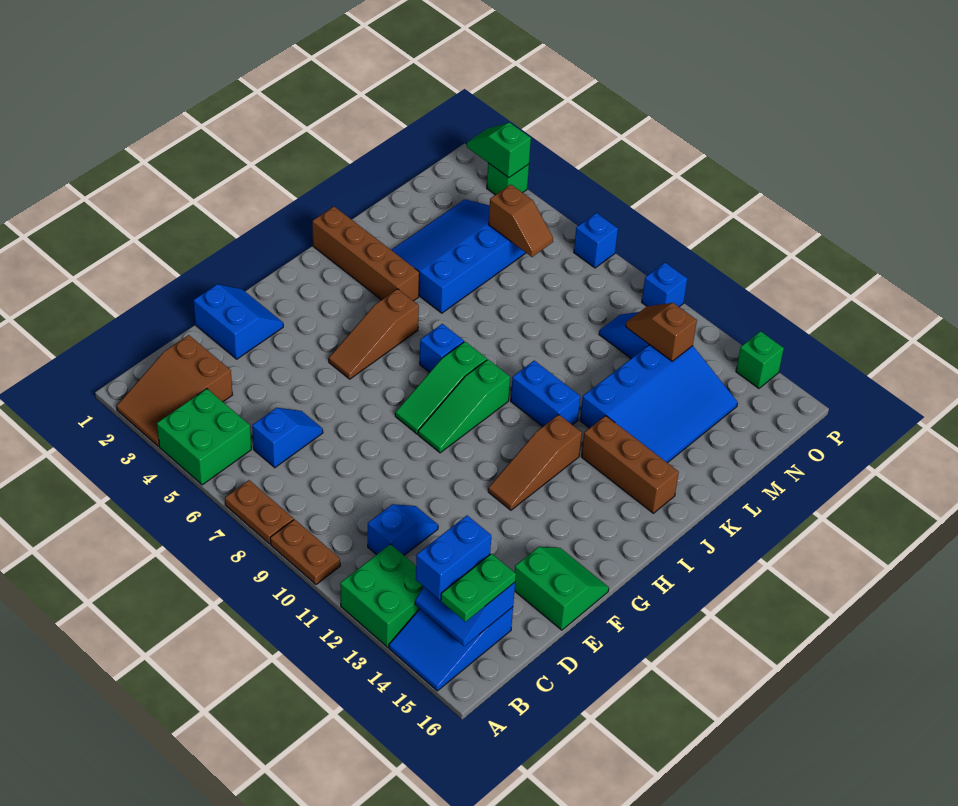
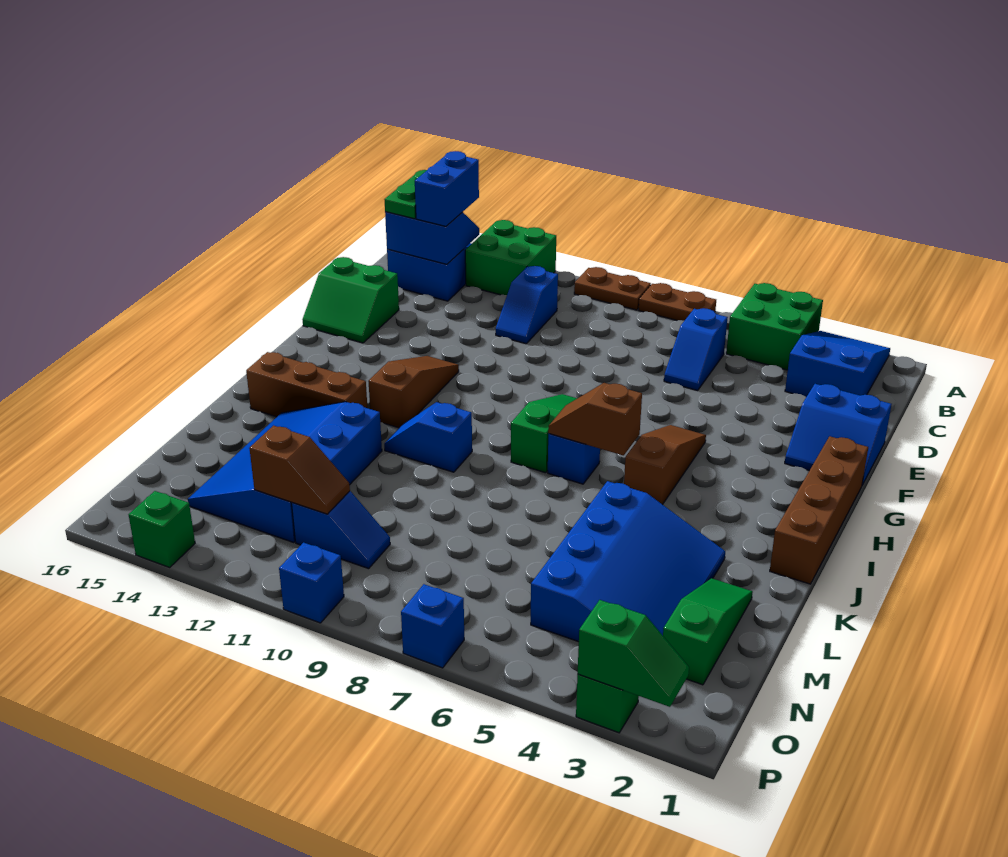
brown 2x3 slope [117,335,233,447] -> blue 2x3 slope [785,331,890,397]
green 1x3 slope [418,360,510,453] -> green 1x3 slope moved to [663,578,753,685]
brown 1x4 brick [312,206,419,301] -> brown 1x4 brick turned to [770,436,868,584]
blue 1x2 brick [511,361,580,427] -> blue 1x2 slope [384,402,472,472]
brown 1x2 slope [489,185,553,257] -> brown 1x2 slope moved to [548,383,642,455]

